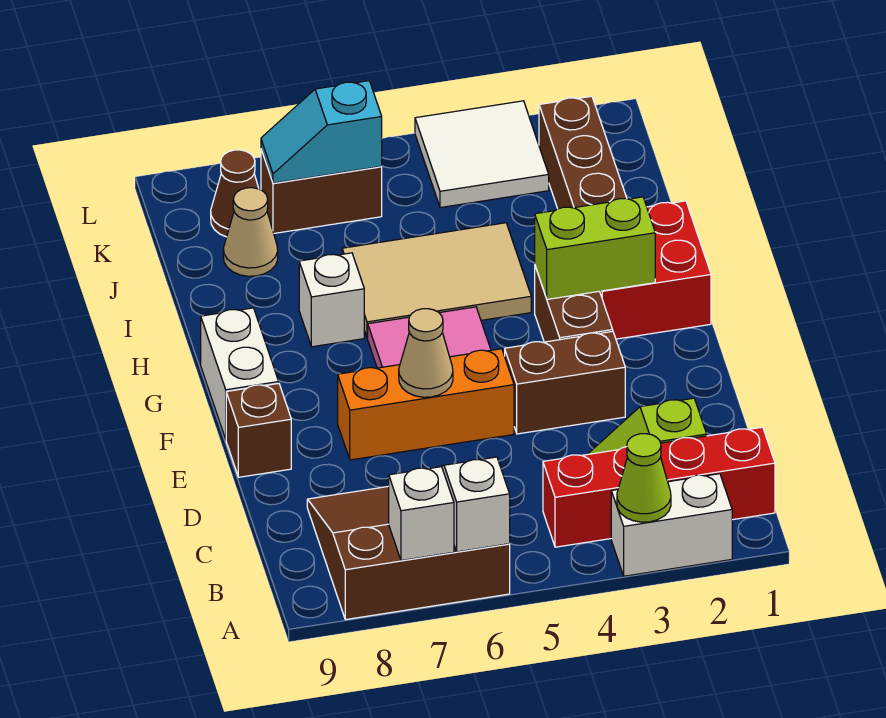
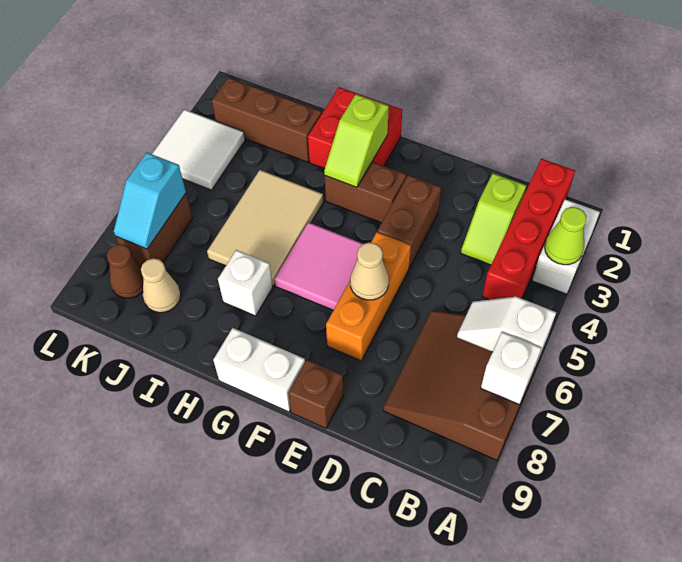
lime 1x2 brick [535,197,655,299] -> lime 1x2 slope [324,94,389,187]

